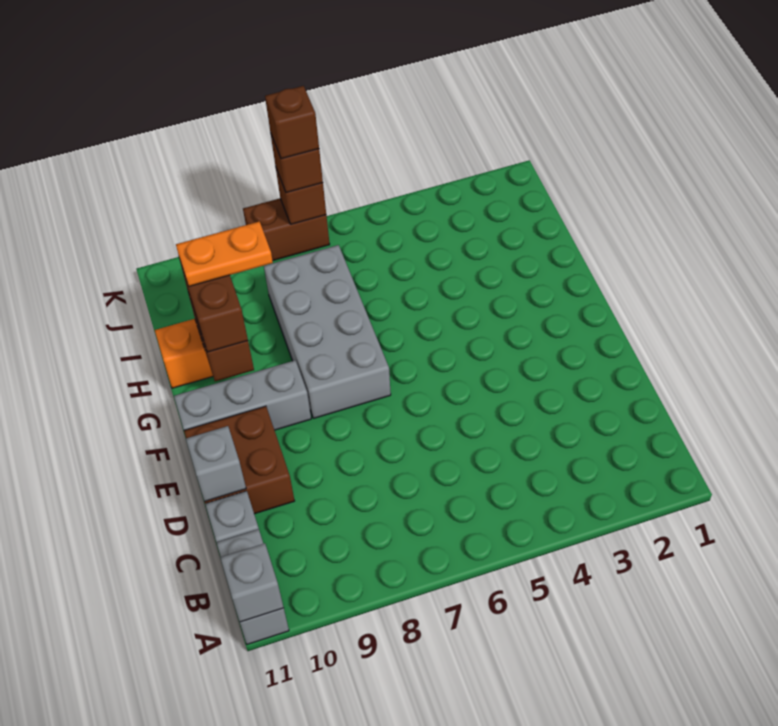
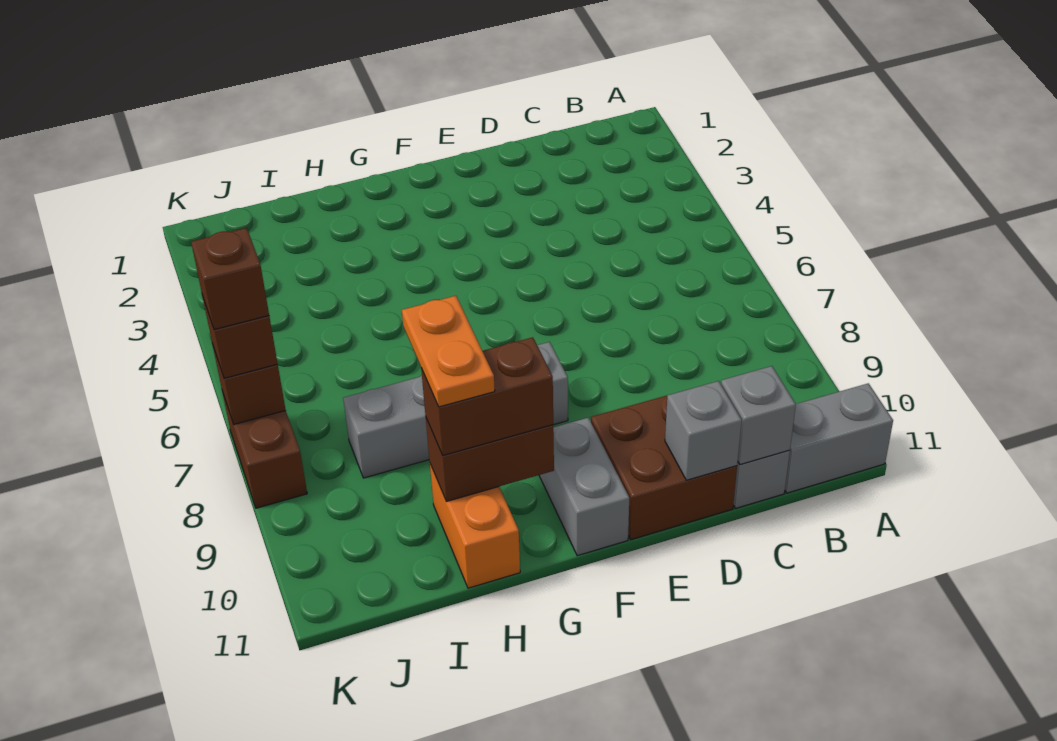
grey 1x1 brick [220,543,284,622] -> grey 1x1 brick moved to [721,366,796,465]
grey 2x4 brick [264,245,391,418] -> grey 1x4 brick [343,342,568,478]
grey 1x3 brick [174,360,311,430] -> grey 1x2 brick [539,418,629,556]

